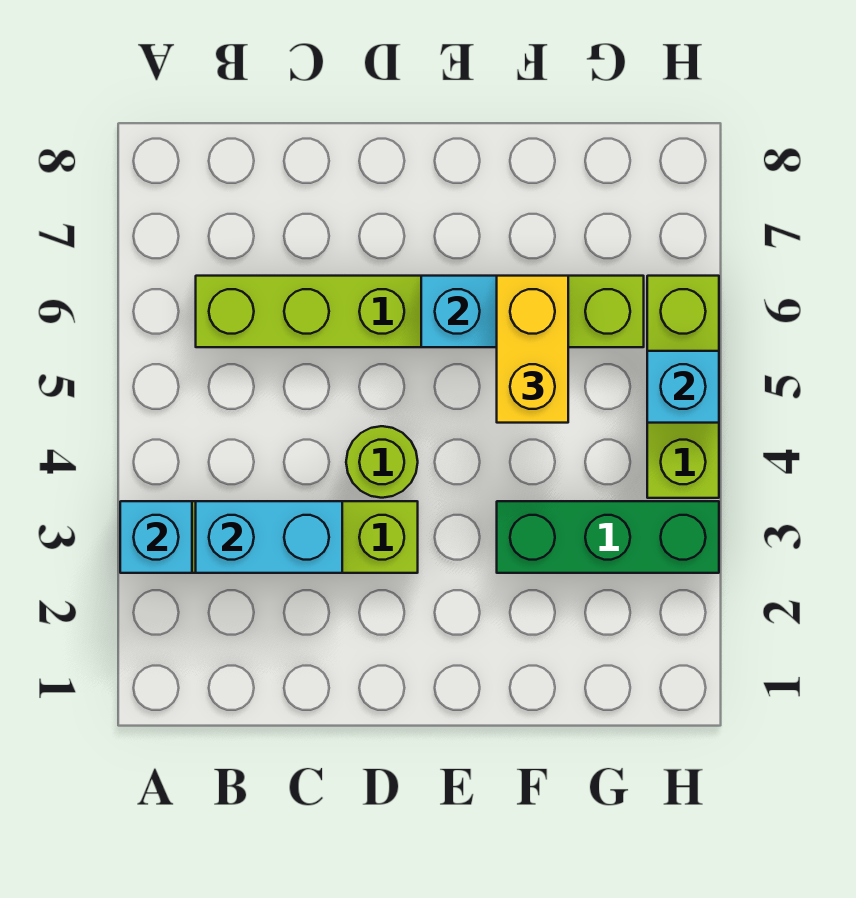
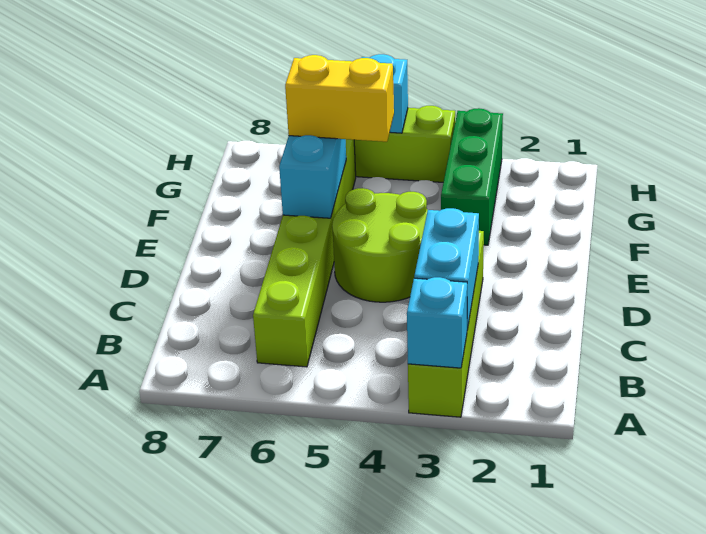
lime 1x1 round brick [346,426,418,498] -> lime 2x2 round brick [332,188,428,302]

